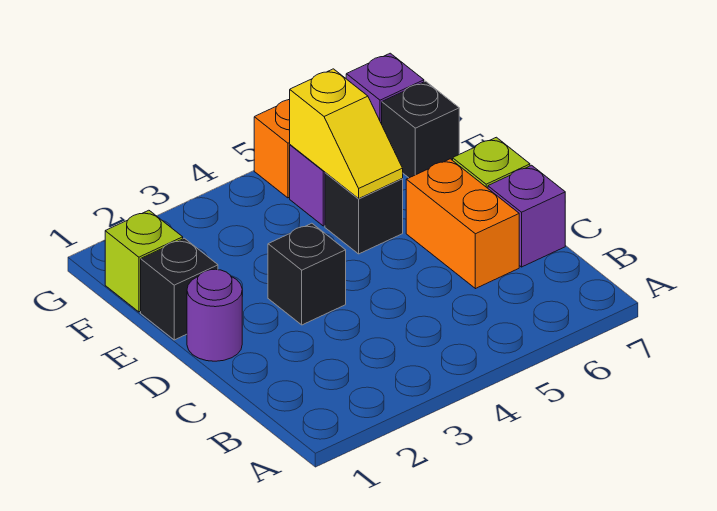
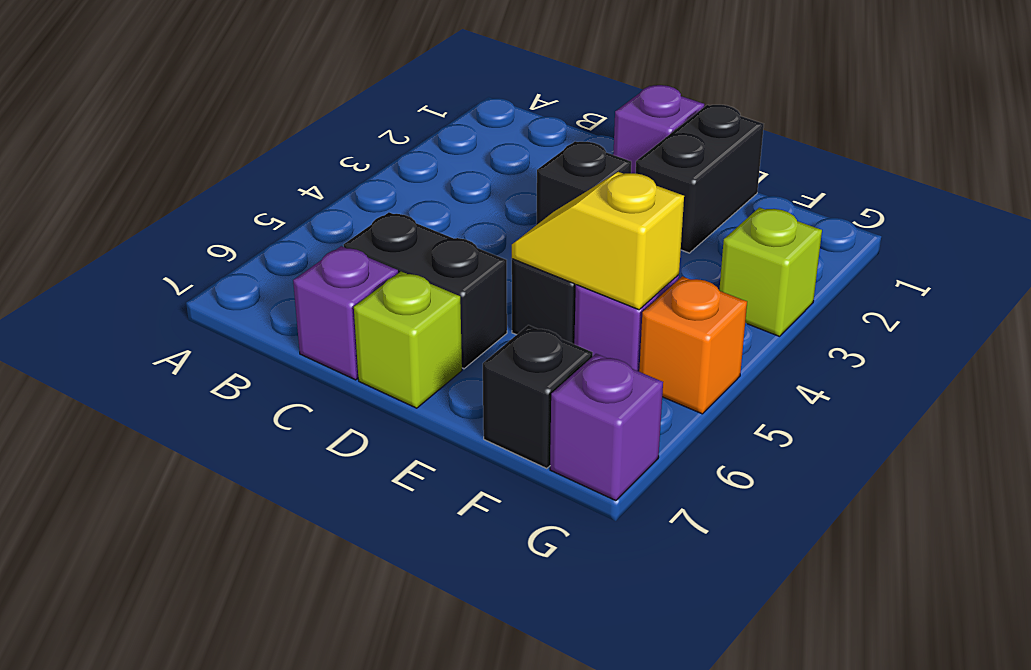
orange 1x2 brick [406,159,519,289] -> black 1x2 brick [344,212,507,369]
purple 1x1 round brick [187,269,242,361] -> purple 1x1 brick [613,85,704,173]
black 1x1 brick [141,238,218,340] -> black 1x2 brick [636,105,764,253]
lime 1x1 brick [105,210,183,312] -> lime 1x1 brick moved to [719,207,822,336]

